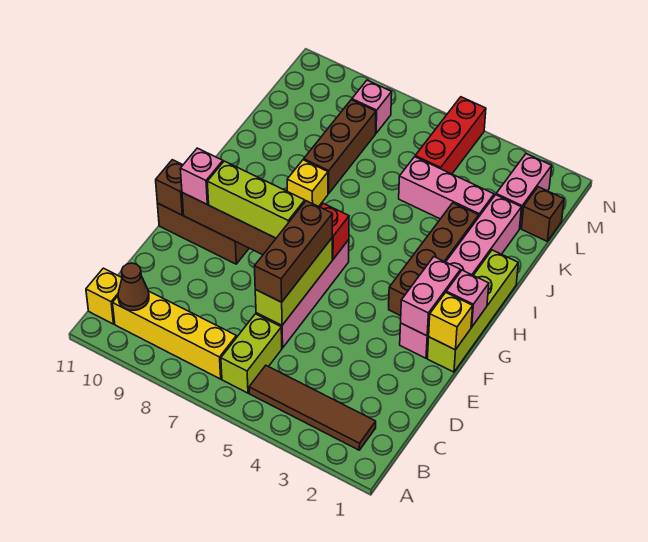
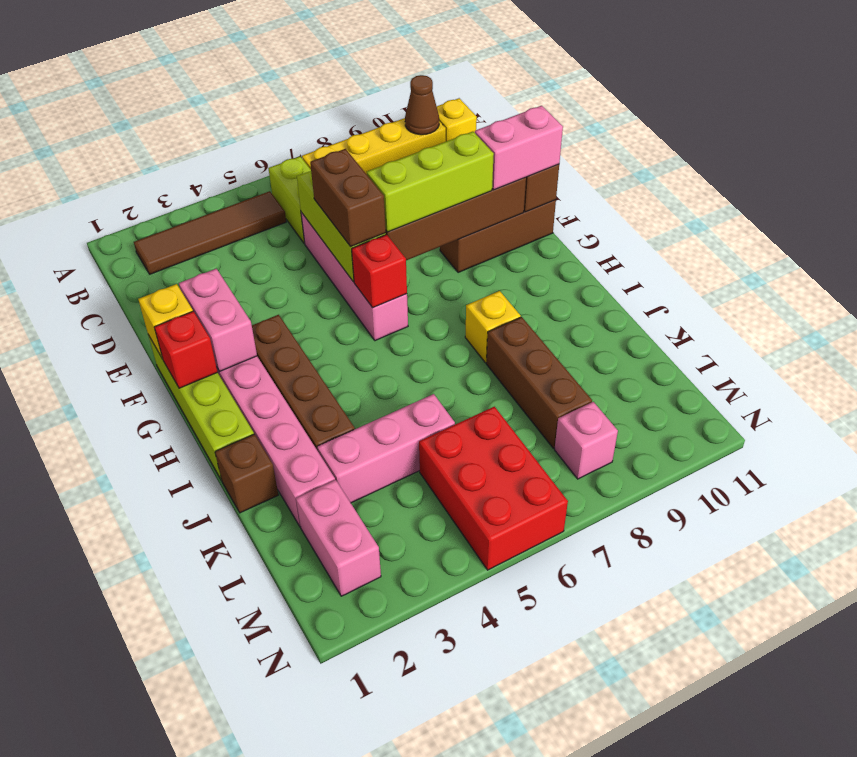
brown 1x3 brick [255,201,333,302] -> brown 1x2 brick [310,149,386,247]
pink 1x1 brick [180,148,223,204] -> pink 1x2 brick [475,106,563,190]
pink 1x1 brick [446,270,489,327] -> red 1x1 brick [155,311,217,388]
brown 1x1 brick [521,187,564,241] -> brown 1x1 brick moved to [215,434,278,513]
red 1x3 brick [415,97,486,174] -> red 2x3 brick [419,407,568,570]

